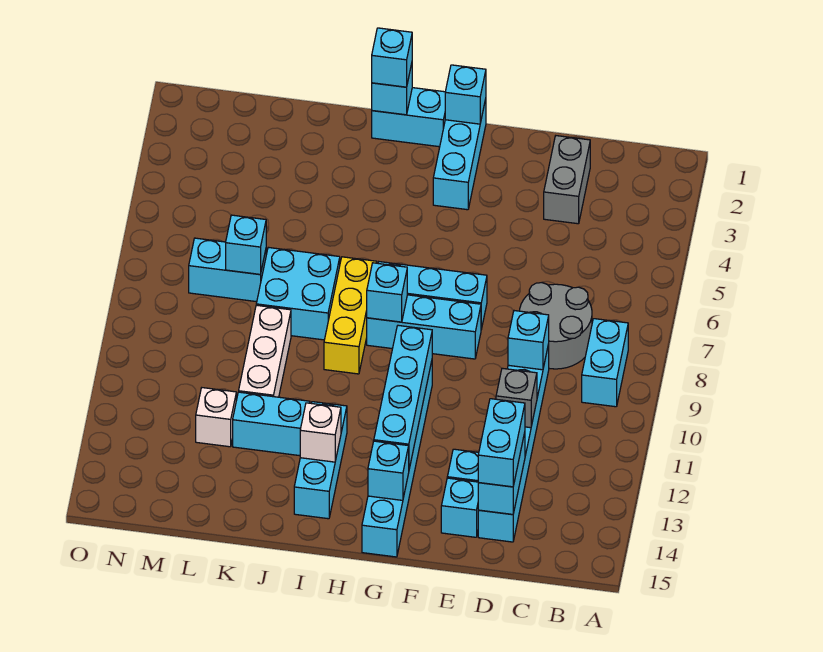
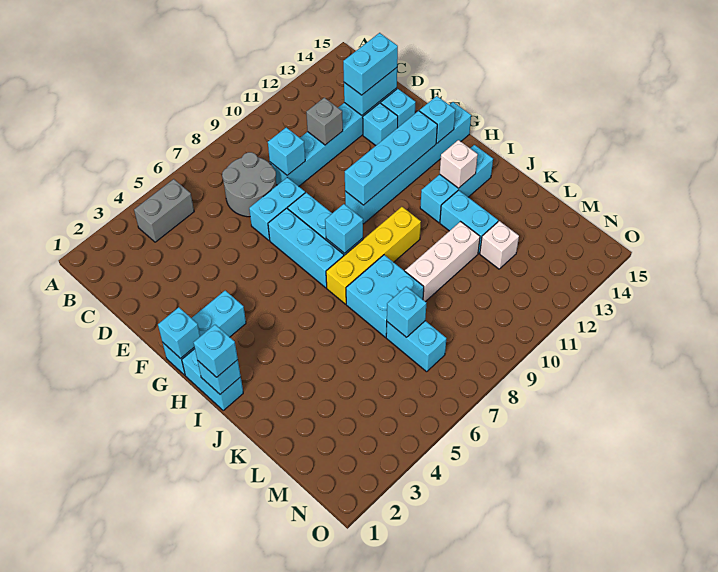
cyan 1x2 brick [582,319,628,407] -> cyan 1x2 brick moved to [249,177,305,241]
grey 1x2 brick [544,136,590,224] -> grey 1x2 brick moved to [134,179,194,242]
yellow 1x3 brick [324,257,377,374] -> yellow 1x4 brick [326,207,421,304]

